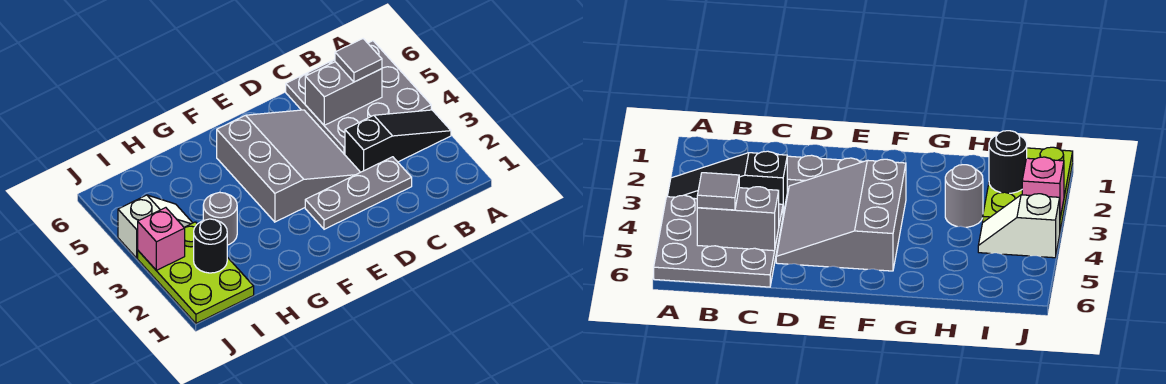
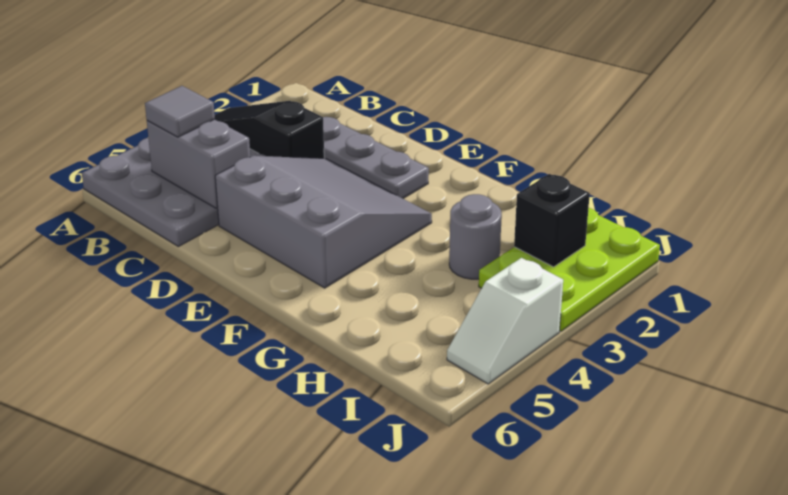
grey 3x3 slope [217,110,360,222] -> grey 3x3 slope turned to [215,156,432,288]
black 1x1 round brick [194,219,227,273] -> black 1x1 brick [514,174,590,267]
white 1x2 slope [118,195,192,258] -> white 1x2 slope turned to [447,258,563,384]
pink 1x1 brick [138,208,185,270] -> none

